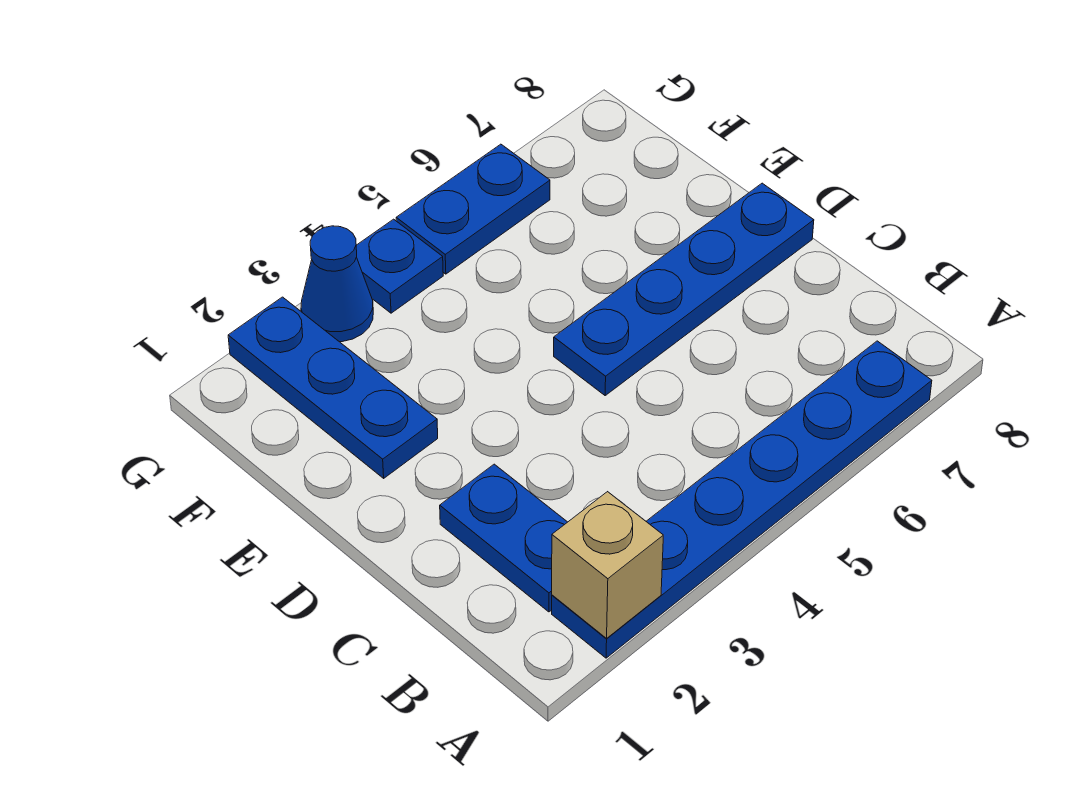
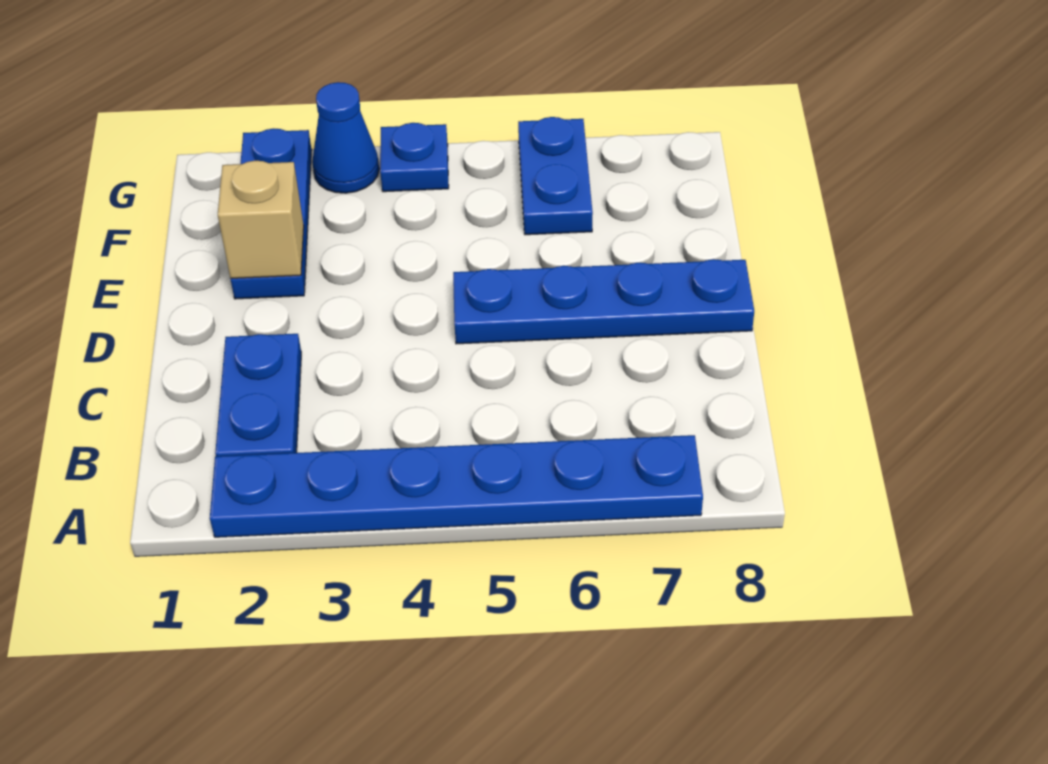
tan 1x1 brick [552,492,663,638] -> tan 1x1 brick moved to [218,161,304,278]
blue 1x2 plate [396,144,550,274] -> blue 1x2 plate turned to [518,117,593,235]

